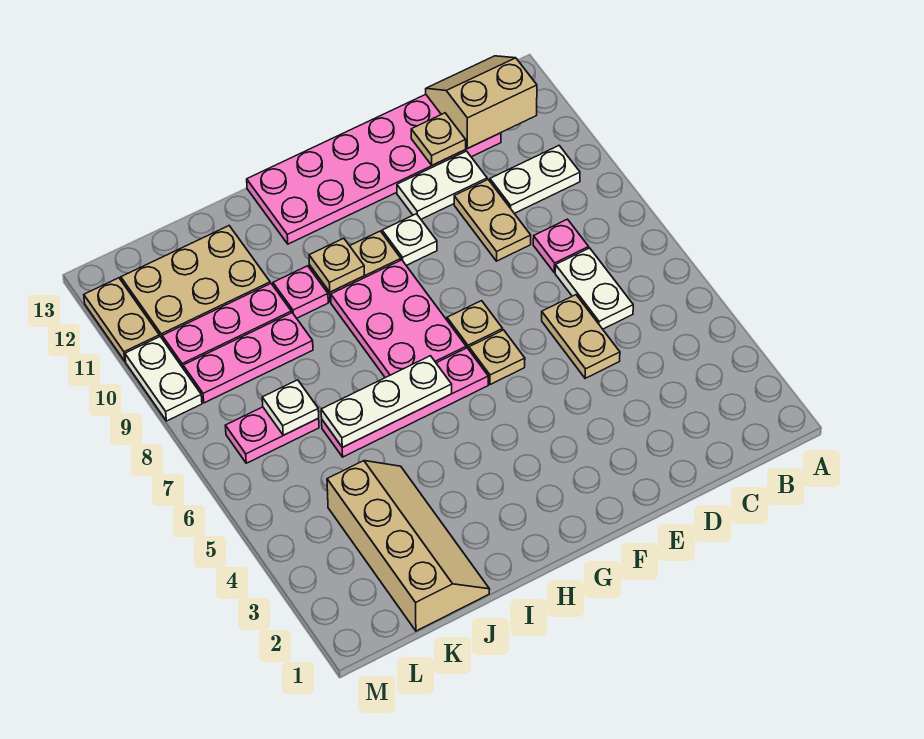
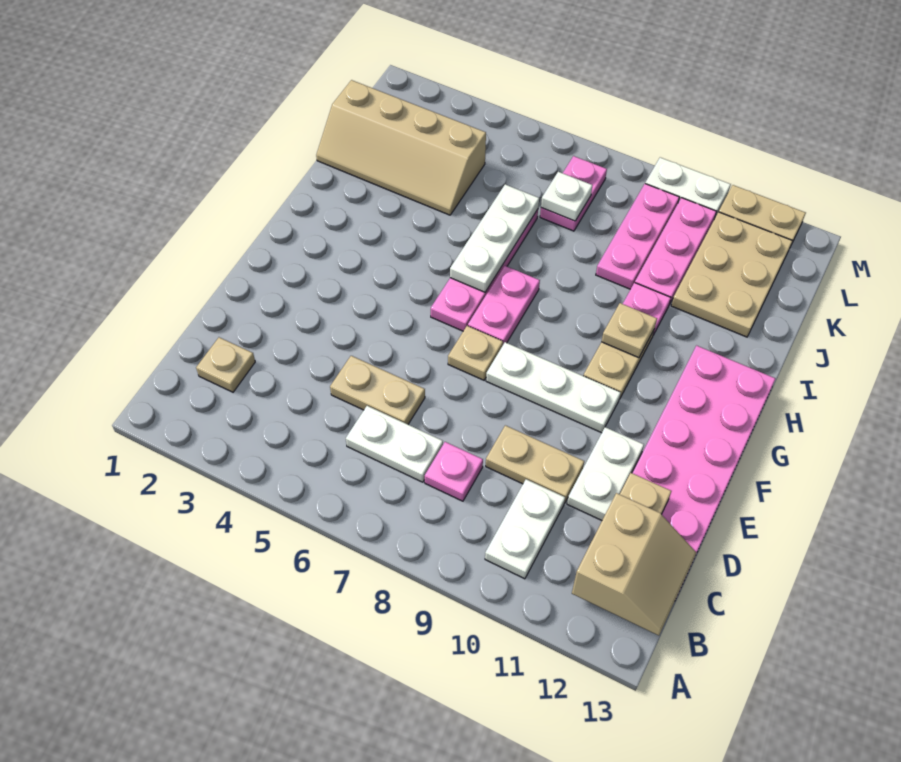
tan 1x1 plate [469,330,525,385] -> tan 1x1 plate moved to [196,337,255,392]
white 1x1 plate [382,214,437,266] -> white 1x3 plate [486,342,621,433]
pink 2x3 plate [331,260,466,378] -> pink 1x2 plate [468,266,540,344]

